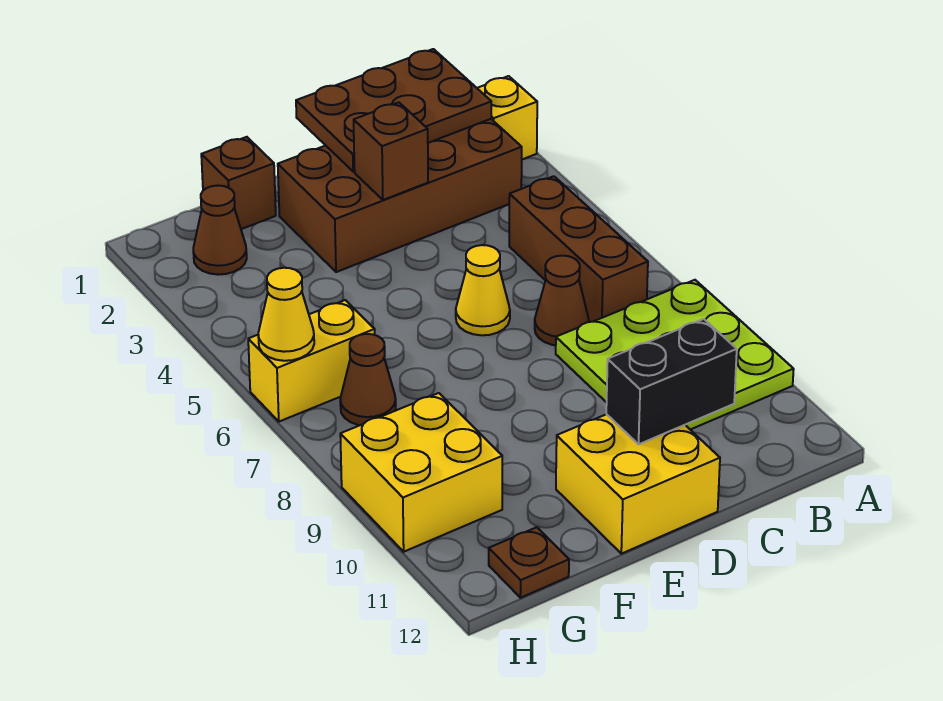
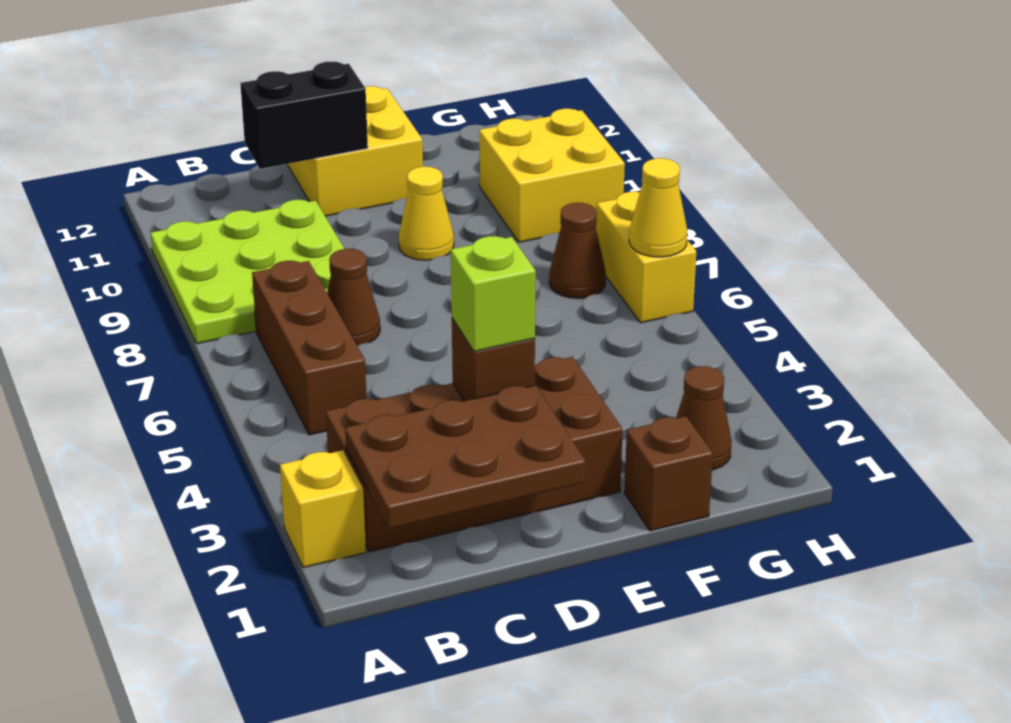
none -> lime 1x1 brick [451,236,536,351]
yellow 1x1 cone [456,245,510,335] -> yellow 1x1 cone moved to [399,167,454,260]
yellow 1x2 brick [248,300,375,422] -> yellow 1x2 brick turned to [596,192,696,323]
brown 1x1 plate [489,527,569,598] -> none

